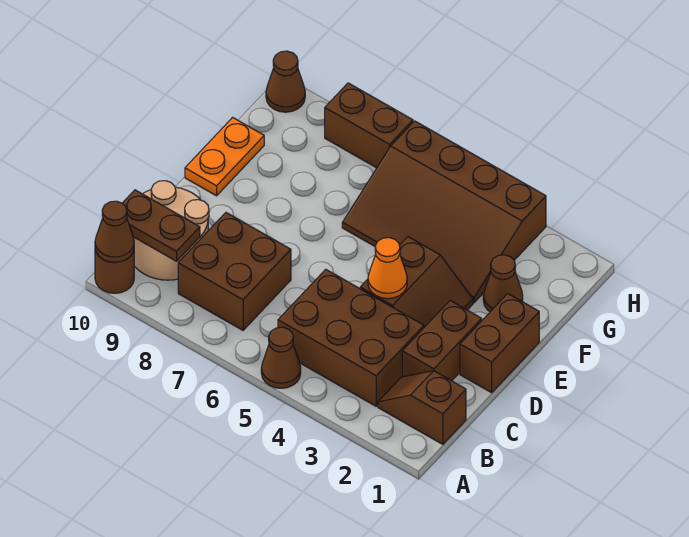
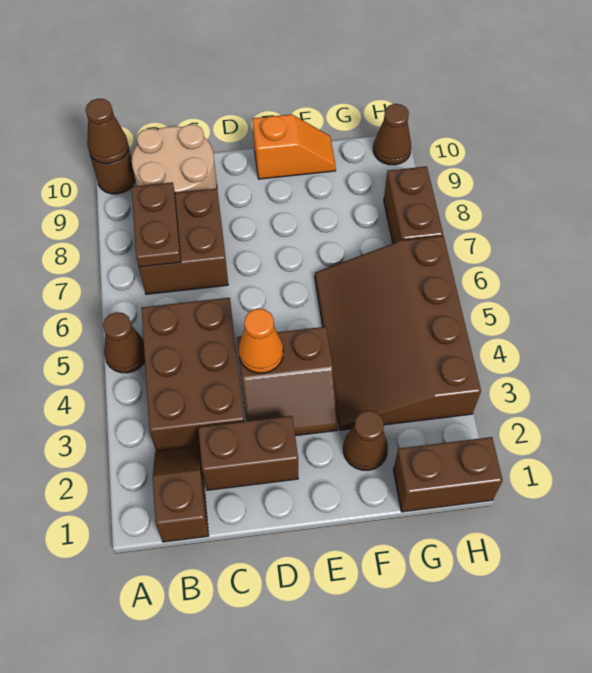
brown 1x2 plate [123,190,200,261] -> brown 1x2 plate moved to [132,182,181,267]
brown 1x2 brick [460,294,539,393] -> brown 1x2 brick moved to [393,437,503,512]
orange 1x2 plate [185,117,264,196] -> orange 1x2 slope [253,114,336,179]

